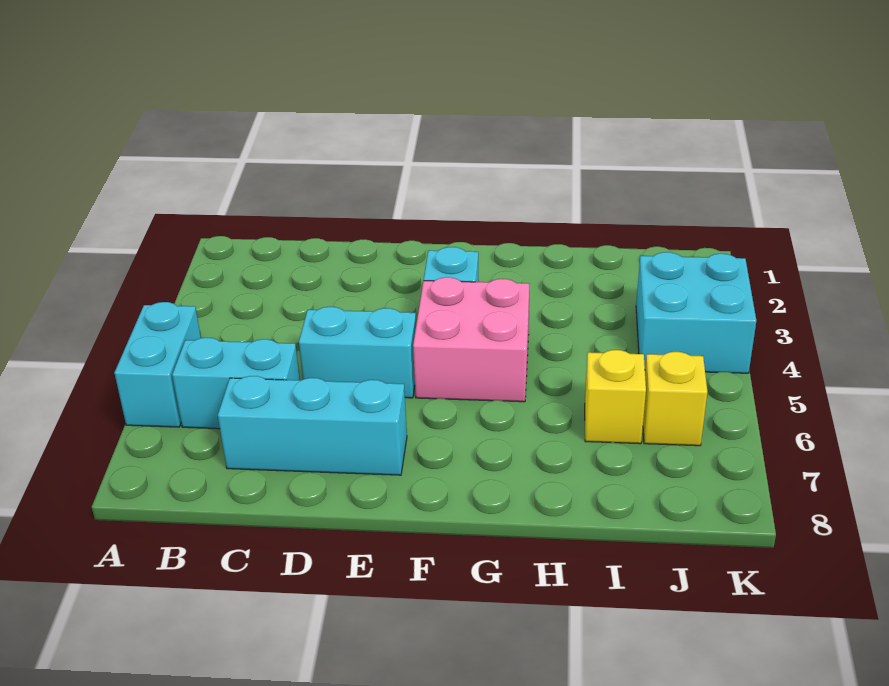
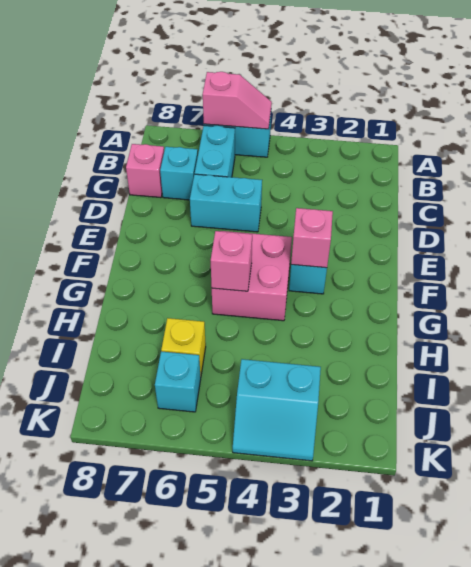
none -> pink 1x2 slope [203,72,272,129]
cyan 1x3 brick [218,376,407,475] -> cyan 1x1 brick [160,147,198,200]
none -> pink 1x1 brick [126,144,164,198]
cyan 1x2 brick [299,307,416,398] -> cyan 1x2 brick turned to [190,174,262,232]
none -> pink 1x1 brick [291,208,333,268]
none -> pink 1x1 brick [211,231,252,291]
cyan 2x2 brick [636,252,756,373] -> cyan 2x2 slope [233,359,321,461]
yellow 1x1 brick [643,352,707,446] -> cyan 1x1 brick [155,351,201,412]

